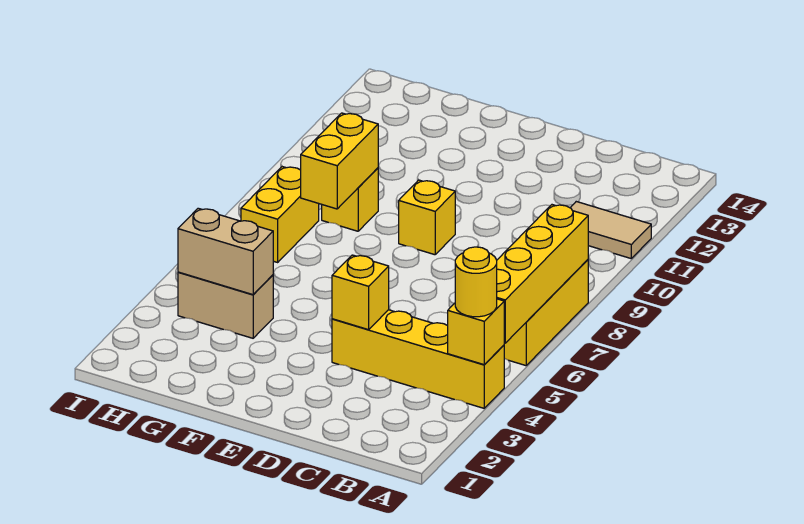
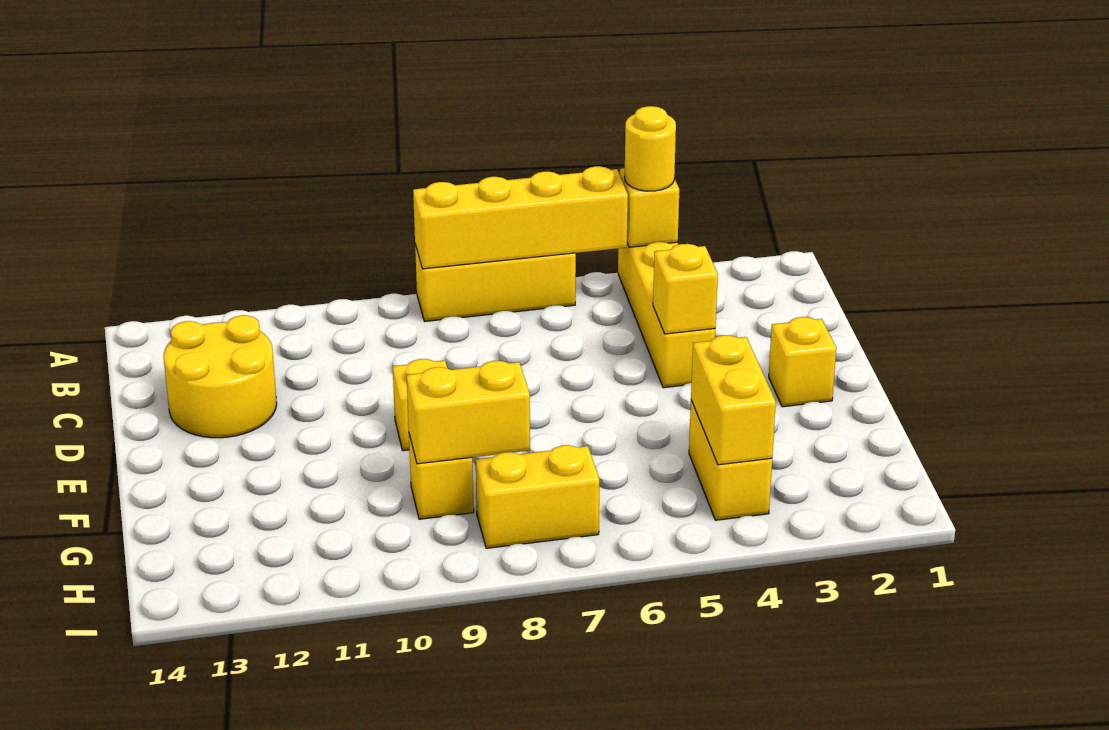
tan 1x2 tile [570,202,651,258] -> none
none -> yellow 2x2 round brick [164,315,277,438]
none -> yellow 1x1 brick [769,317,836,407]
tan 1x2 brick [178,272,273,338] -> yellow 1x2 brick [689,400,772,520]
tan 1x2 brick [178,208,273,295] -> yellow 1x2 brick [691,335,776,465]

